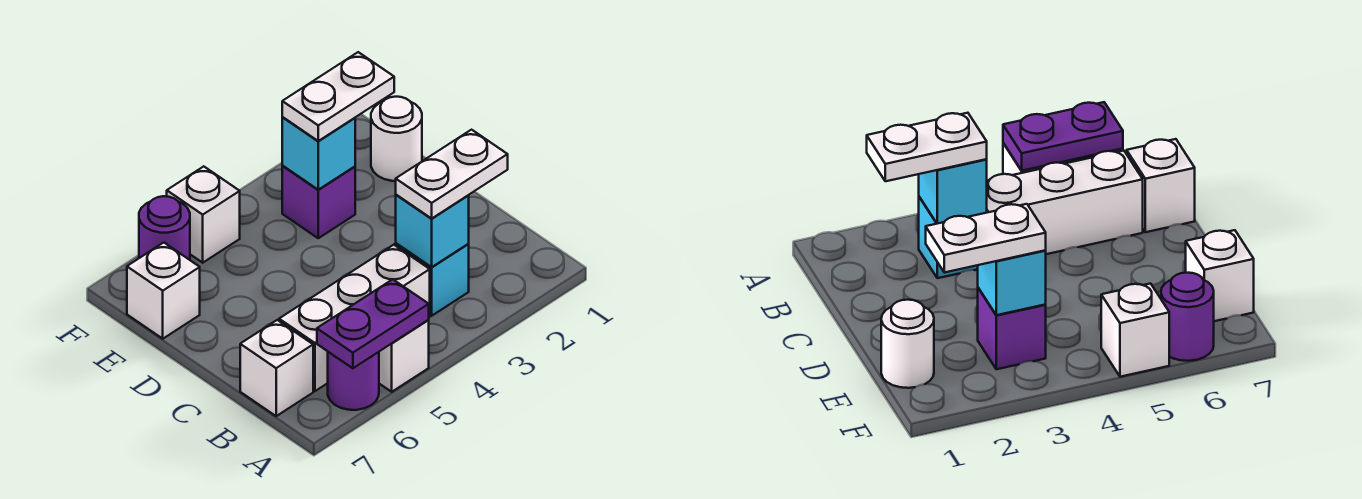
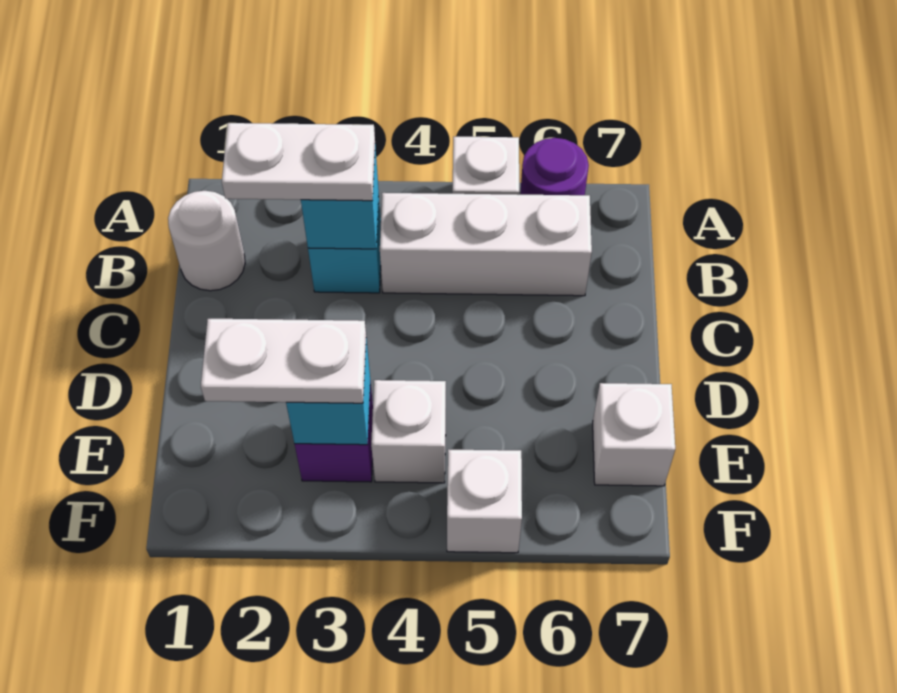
purple 1x2 plate [317,279,429,368] -> none
white 1x1 brick [240,320,313,416] -> white 1x1 brick moved to [371,380,446,483]
white 1x1 round brick [371,97,422,181] -> white 1x1 round brick moved to [168,191,245,291]
purple 1x1 round brick [139,196,190,260] -> none

